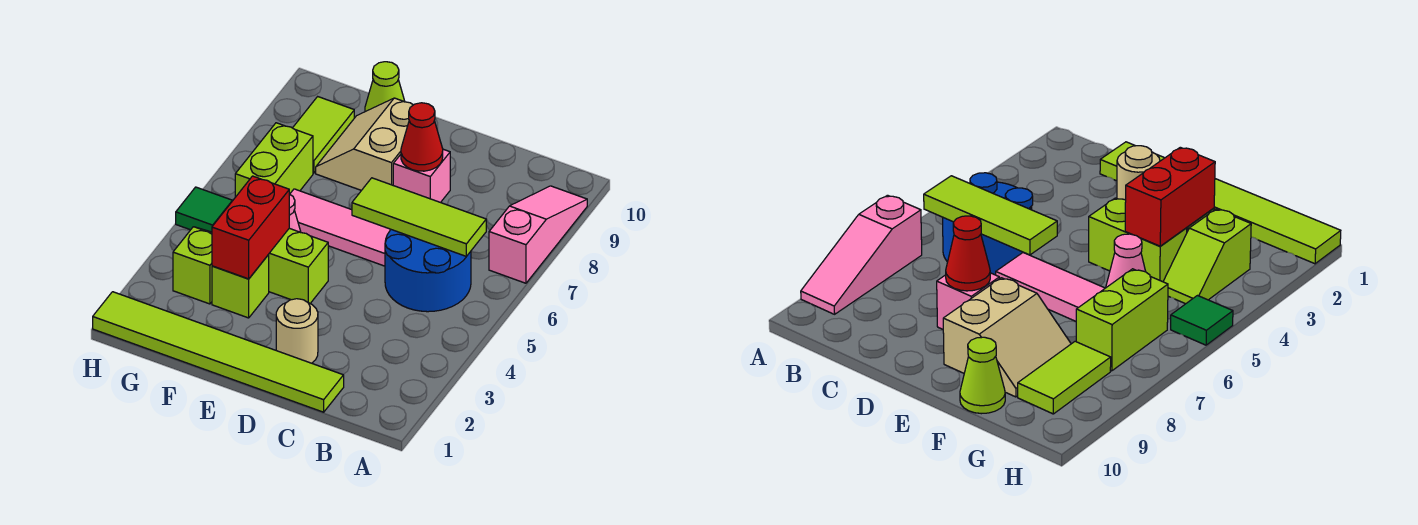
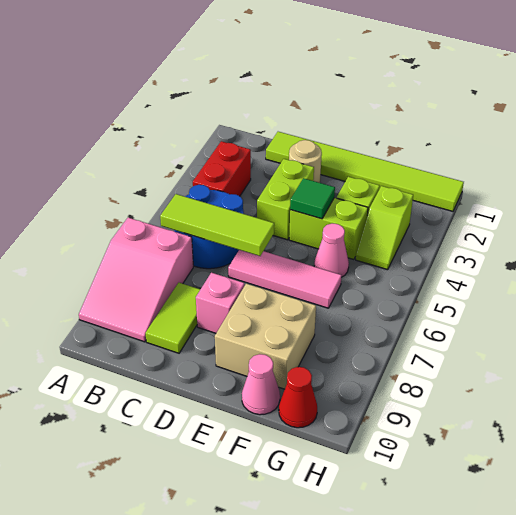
pink 1x3 slope [489,186,587,283] -> pink 2x3 slope [79,218,193,342]
red 1x1 cone [401,103,443,171] -> red 1x1 cone moved to [279,367,317,428]
tan 2x2 slope [316,98,413,190] -> tan 2x2 brick [215,284,316,389]
red 1x2 brick [212,176,289,279] -> red 1x2 brick moved to [193,141,251,196]
lime 1x1 cone [365,62,405,112] -> pink 1x1 cone [242,354,280,415]
lime 1x2 brick [235,123,313,197] -> lime 1x2 brick moved to [257,159,314,240]
lime 1x2 tile [293,97,354,173] -> lime 1x2 tile moved to [145,283,200,353]
green 1x1 tile [176,187,232,232] -> green 1x1 tile moved to [290,178,335,219]

